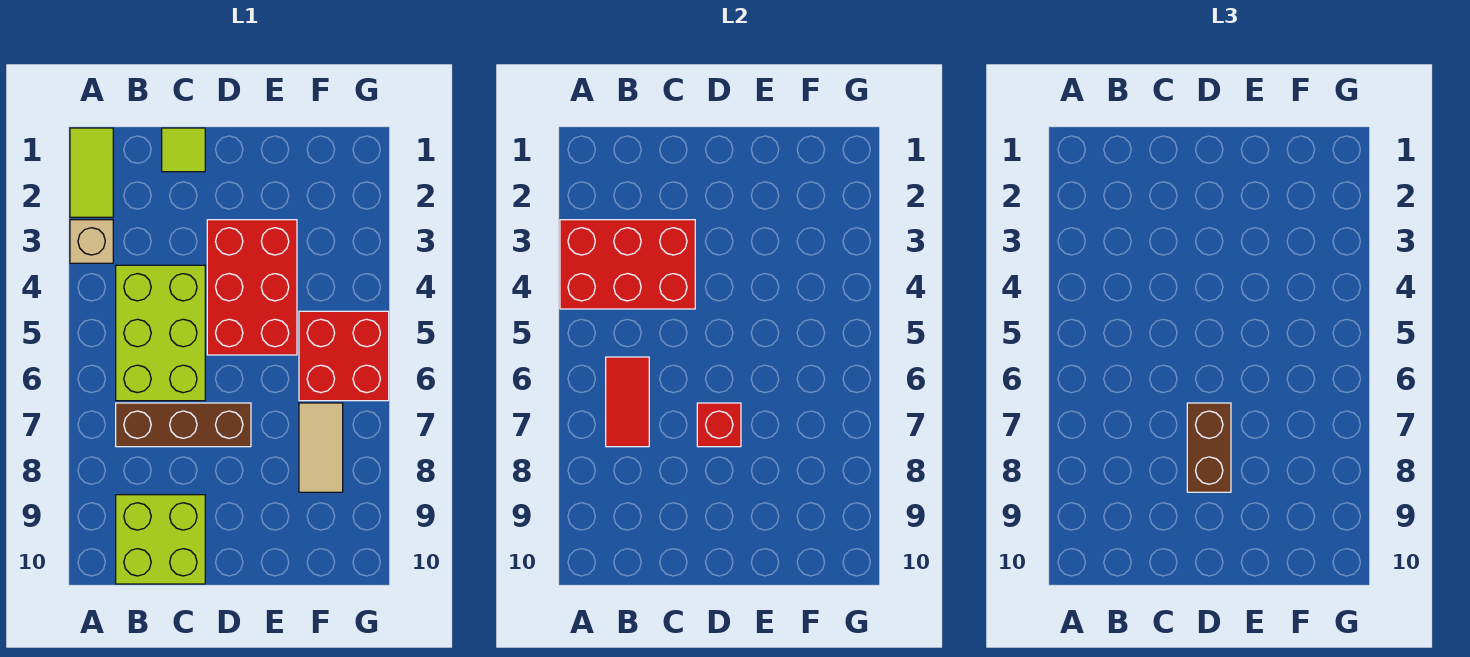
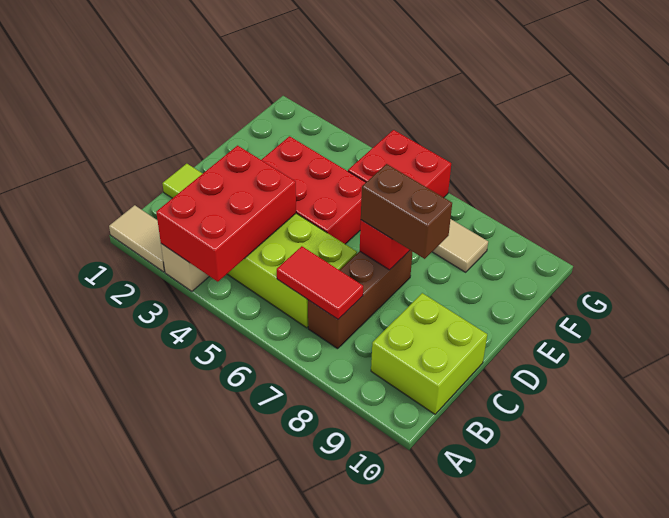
lime 1x2 tile [70,128,113,217] -> tan 1x2 tile [109,205,165,272]

